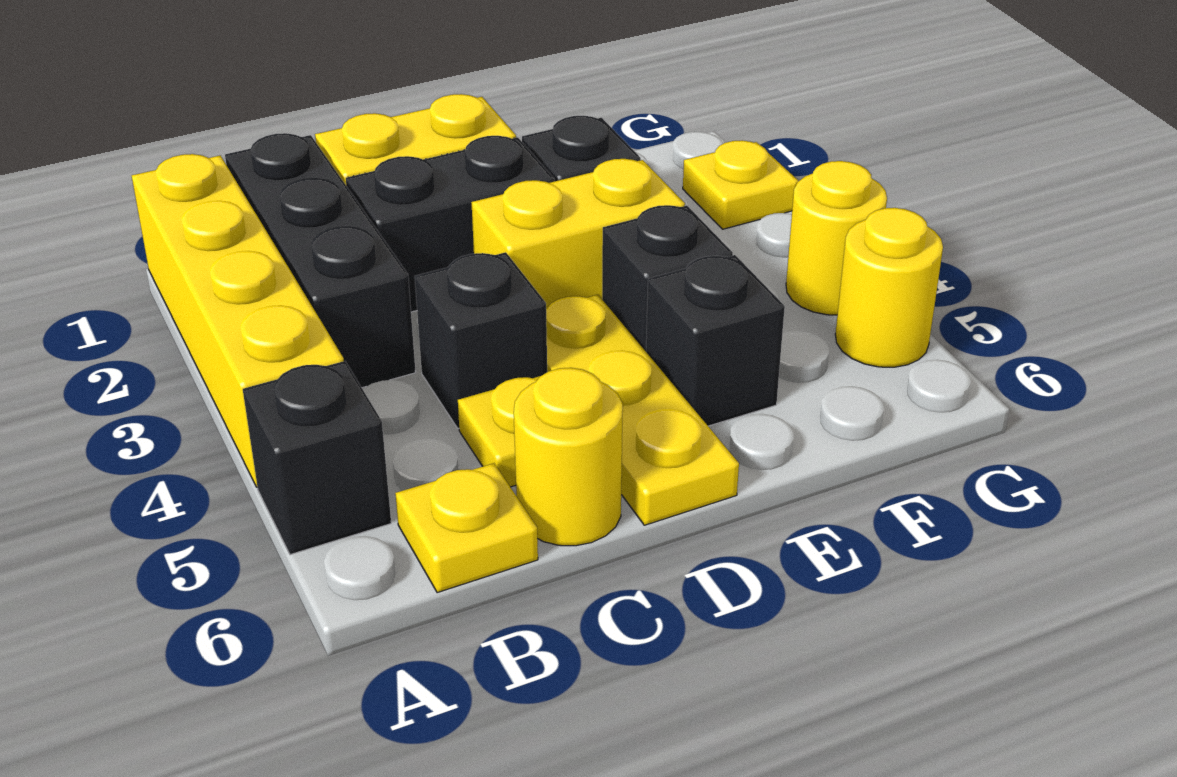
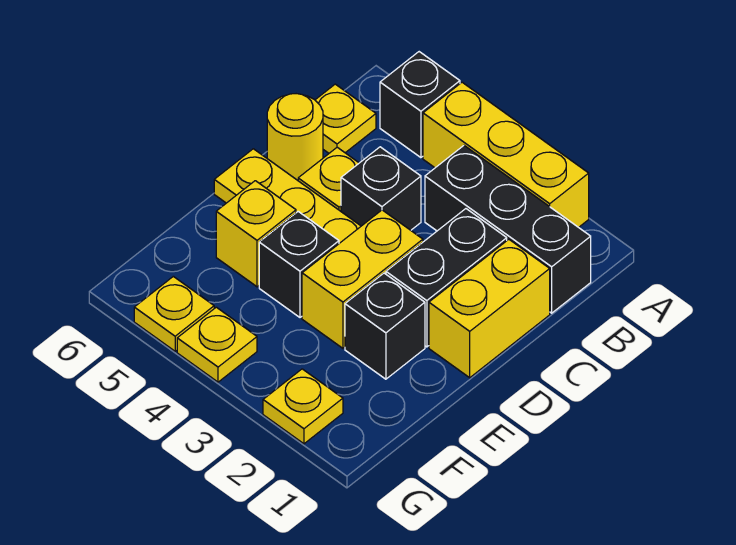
yellow 1x4 brick [132,154,344,487] -> yellow 1x3 brick [423,82,589,227]
black 1x1 brick [646,255,785,426] -> yellow 1x1 brick [216,181,296,287]
yellow 1x1 round brick [786,161,887,315] -> yellow 1x1 plate [177,307,257,382]
yellow 1x1 round brick [835,208,943,367] -> yellow 1x1 plate [134,276,214,351]

